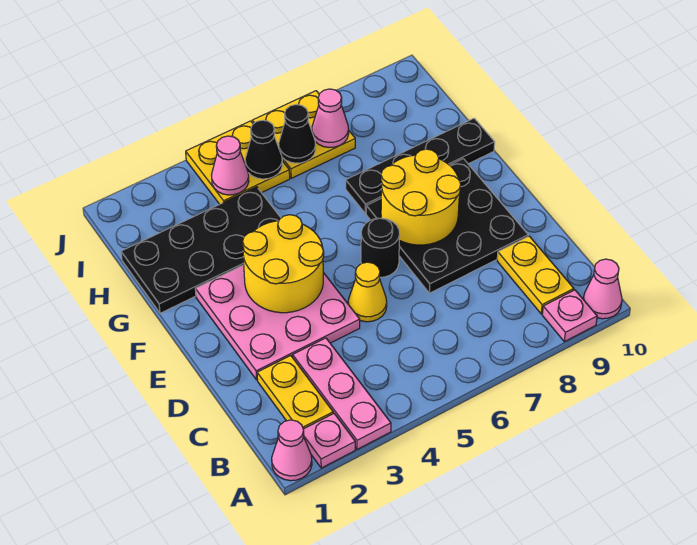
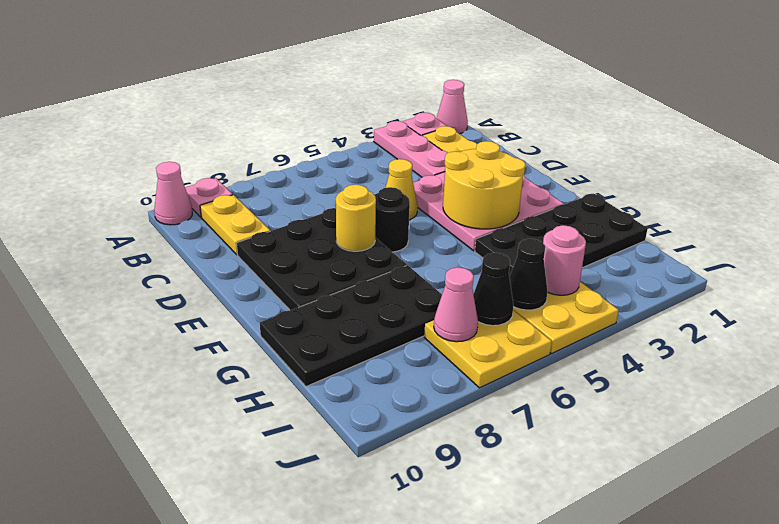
yellow 2x2 round brick [381,149,461,245] -> yellow 1x1 round brick [336,185,376,251]
black 1x4 plate [346,118,495,214] -> black 2x4 plate [260,265,442,387]
pink 1x1 cone [212,136,249,195] -> pink 1x1 round brick [543,225,586,295]

